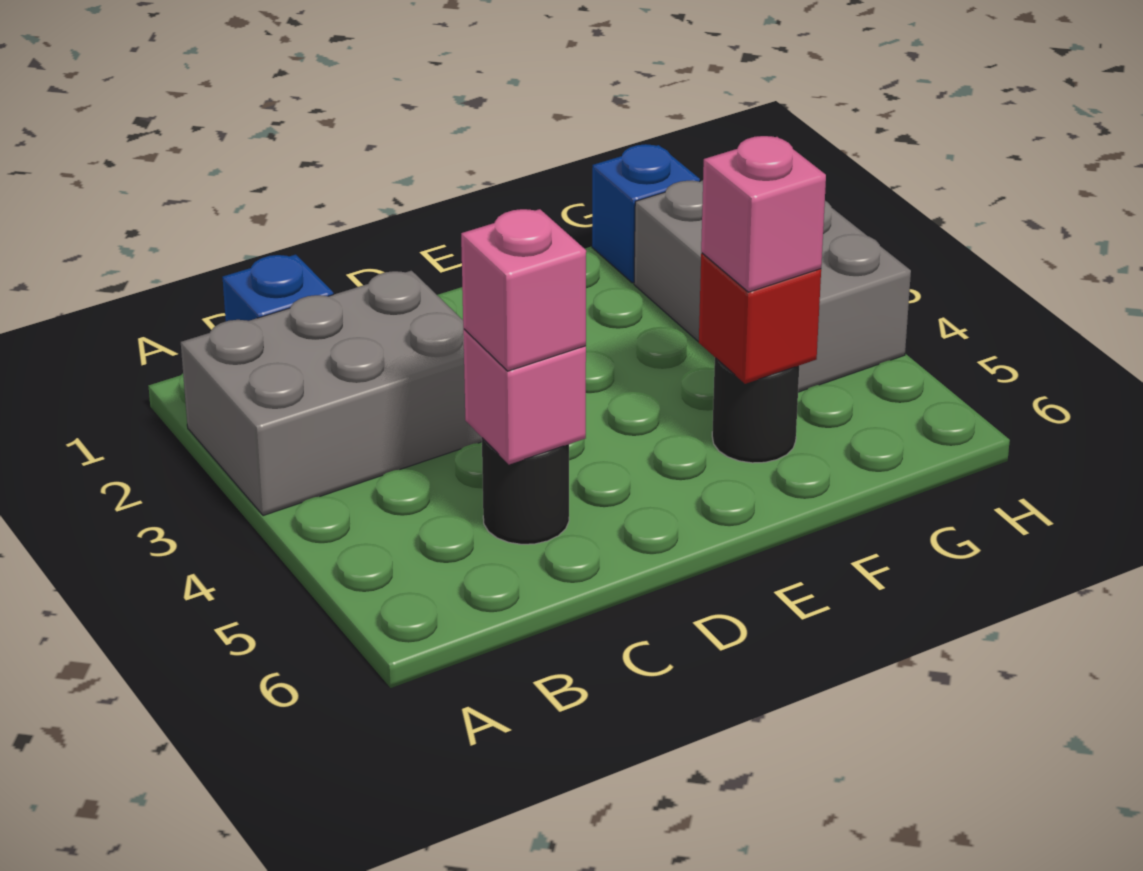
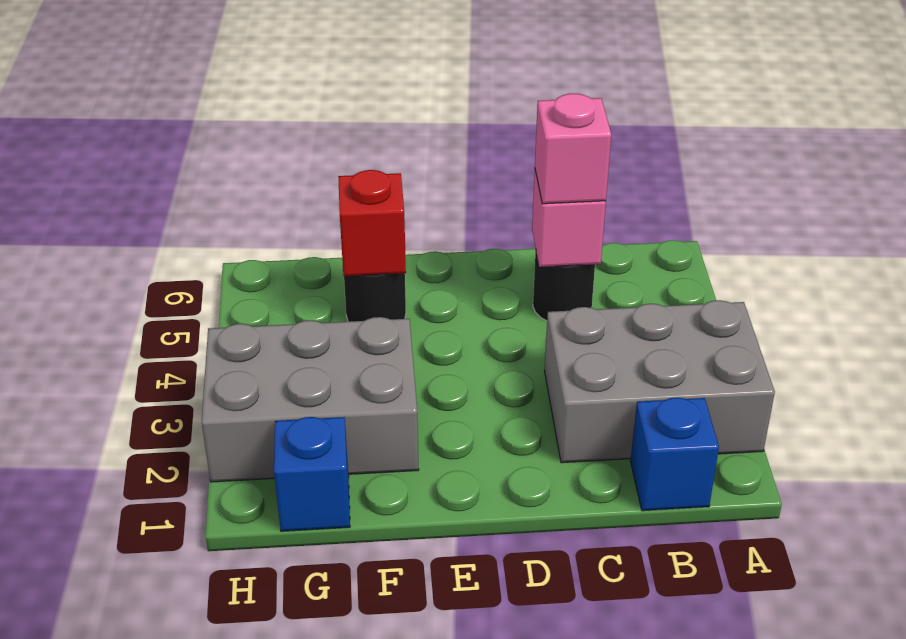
pink 1x1 brick [701,136,826,292] -> none
grey 2x3 brick [634,181,911,392] -> grey 2x3 brick turned to [202,317,419,482]

